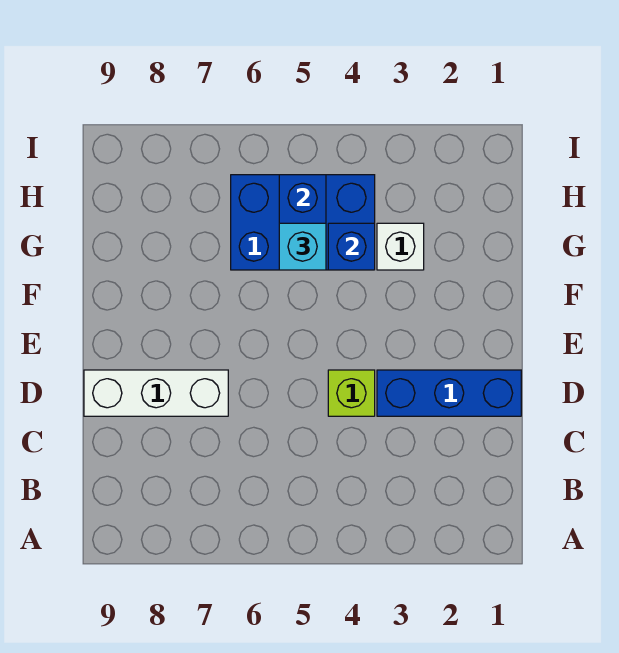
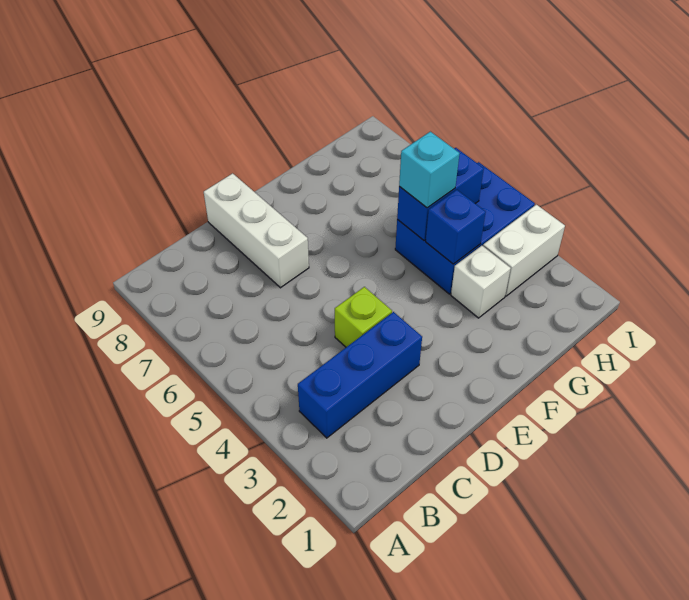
blue 1x3 brick [377,370,521,416] -> blue 1x3 brick turned to [298,312,422,438]
blue 2x3 brick [231,175,375,270] -> blue 2x3 brick turned to [395,162,535,294]
none -> white 1x2 brick [483,205,565,296]

